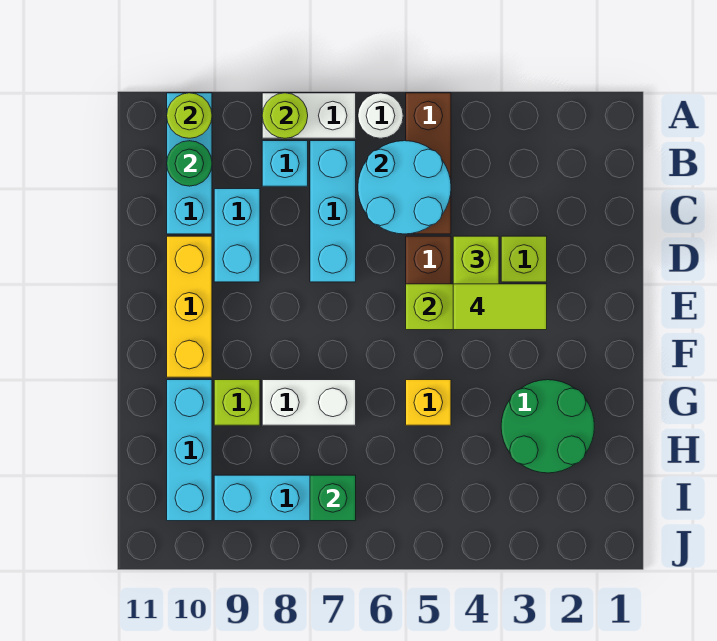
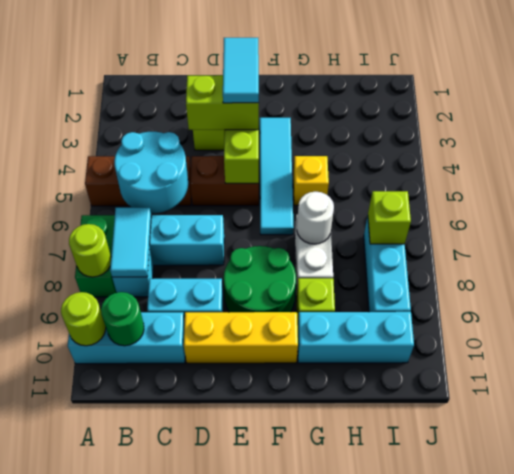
white 1x1 round brick [358,93,403,138] -> white 1x1 round brick moved to [297,191,334,244]
white 1x2 brick [262,93,356,138] -> green 1x2 brick [75,215,116,297]
none -> cyan 1x2 tile [110,208,151,277]
lime 1x2 tile [453,284,547,330] -> cyan 1x2 tile [223,38,259,103]
none -> cyan 1x4 tile [260,118,294,235]
green 2x2 round brick [501,380,594,473] -> green 2x2 round brick moved to [224,246,296,312]
green 1x1 brick [310,475,356,521] -> lime 1x1 brick [368,191,411,244]

